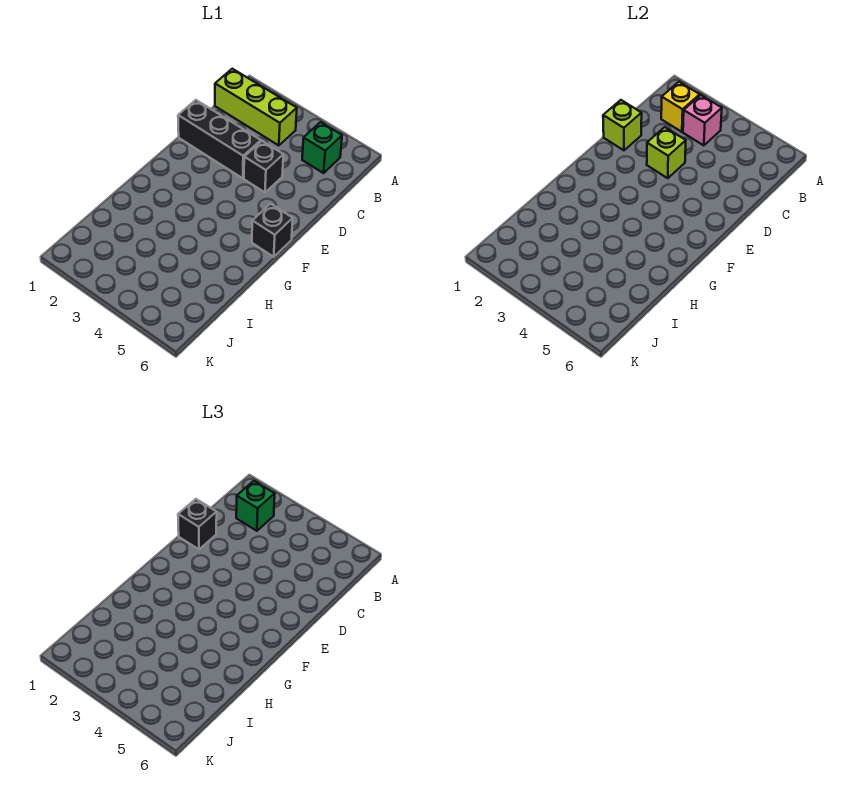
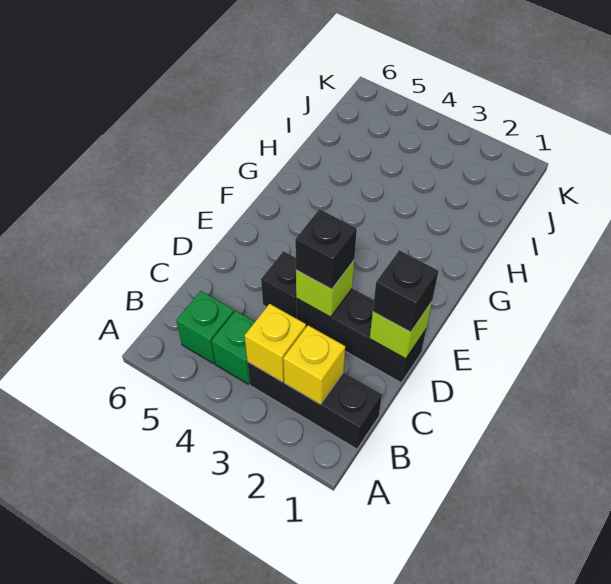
lime 1x3 brick [215,69,297,145] -> black 1x3 brick [248,362,382,449]
green 1x1 brick [236,481,275,531] -> green 1x1 brick moved to [212,311,255,384]
pink 1x1 brick [683,95,722,145] -> yellow 1x1 brick [245,304,306,382]
black 1x1 brick [252,204,293,257] -> black 1x1 brick moved to [295,209,357,289]

